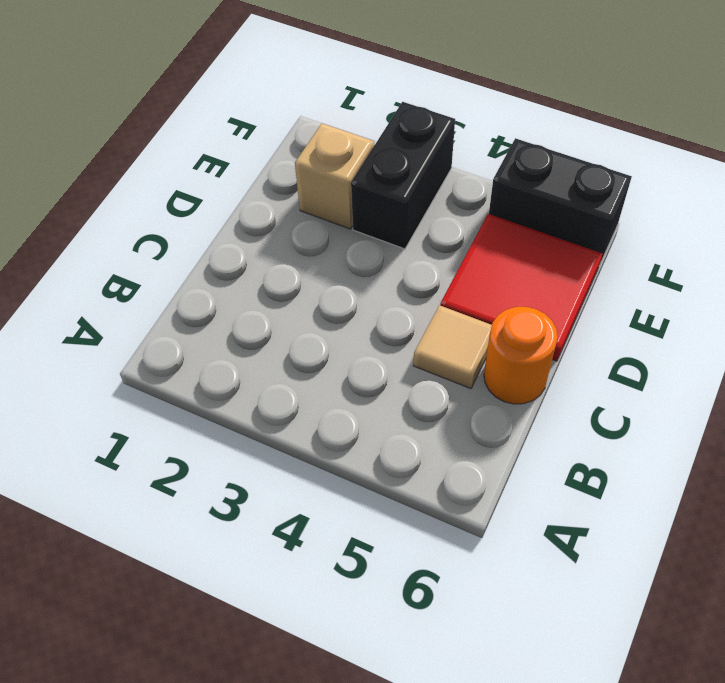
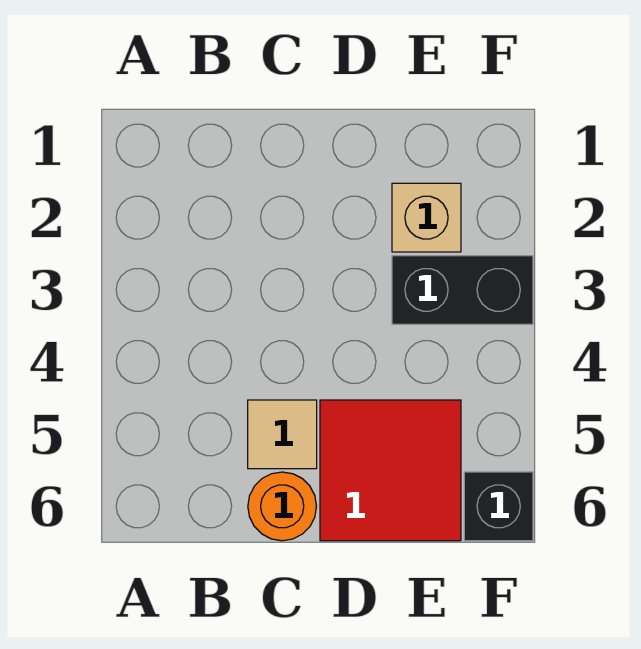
black 1x2 brick [489,138,632,263] -> black 1x1 brick [464,472,533,541]

